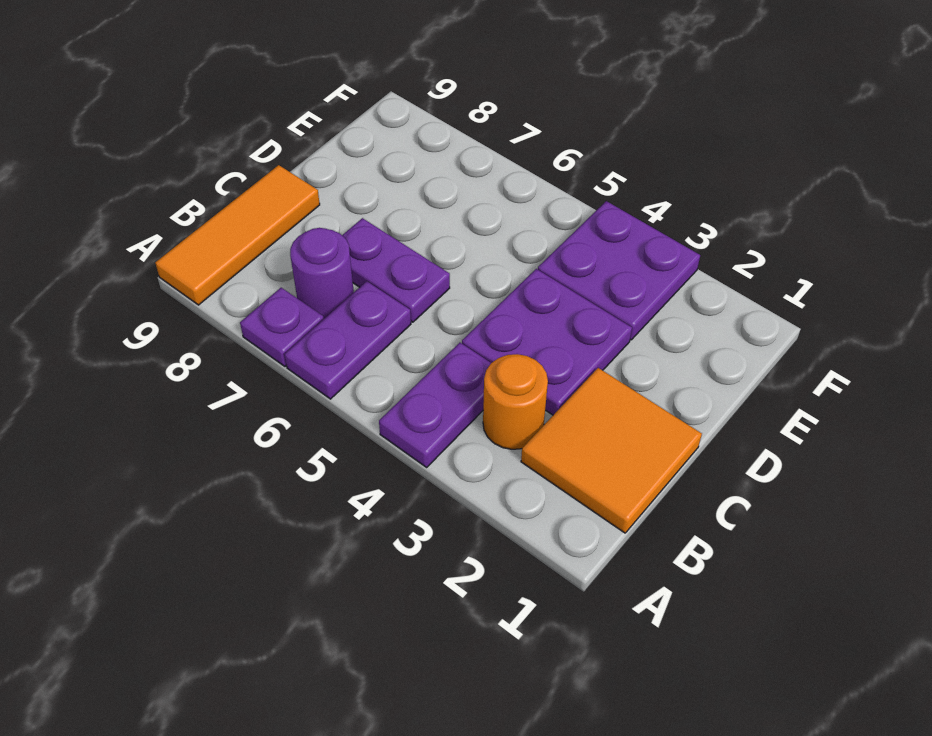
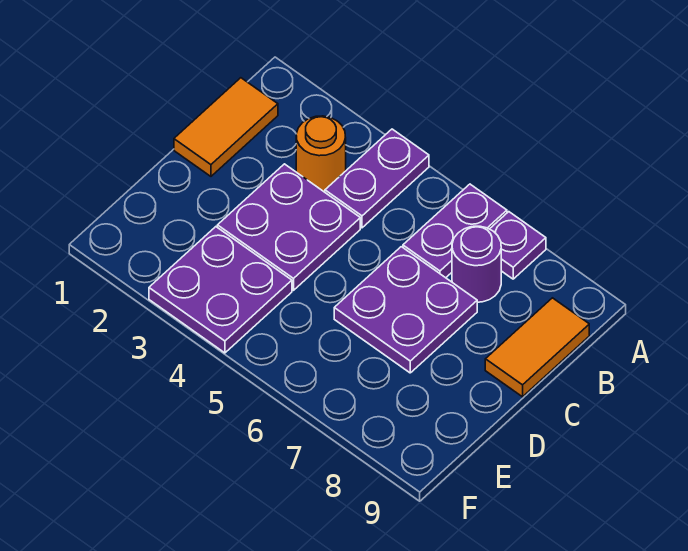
orange 1x3 tile [155,165,320,305] -> orange 1x2 tile [485,298,589,397]
orange 2x2 tile [521,368,702,533] -> orange 1x2 tile [174,78,278,176]
purple 1x2 plate [342,218,450,322] -> purple 2x2 plate [334,247,477,373]

